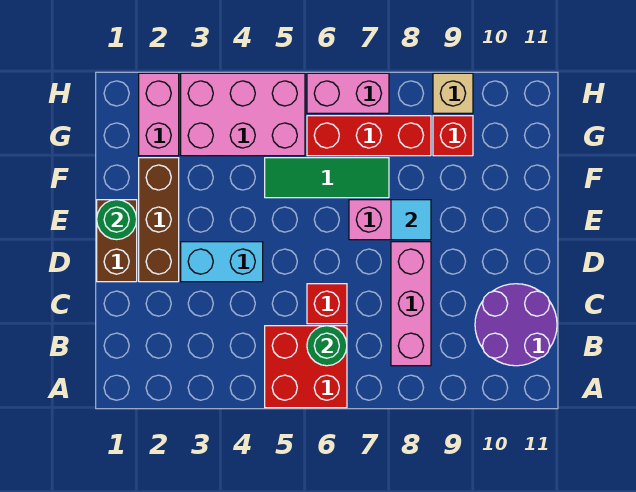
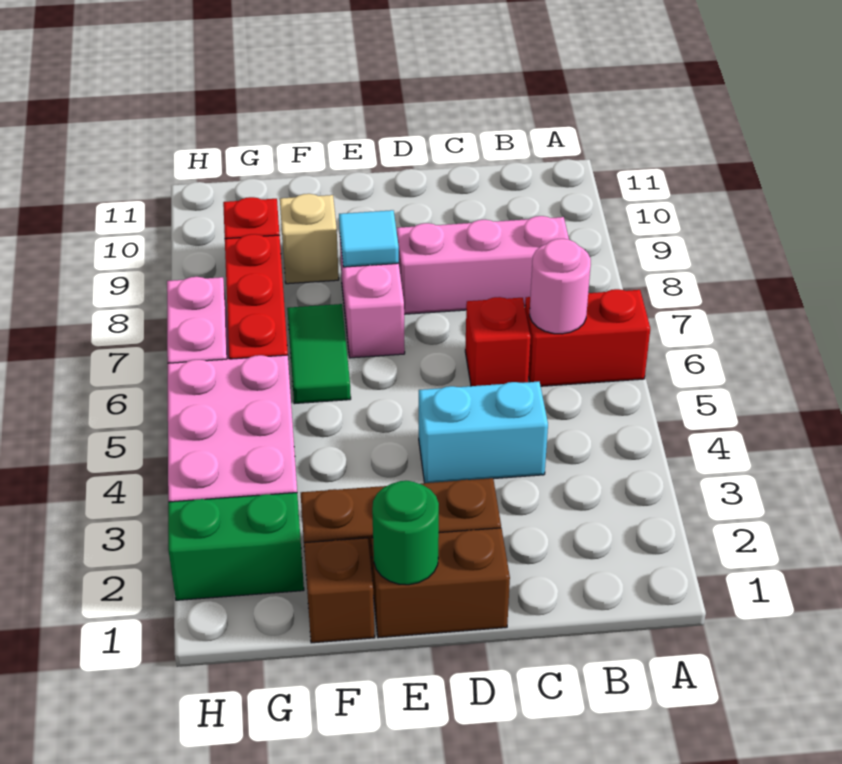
red 2x2 brick [265,326,347,408] -> red 1x2 brick [525,289,650,386]
green 1x1 round brick [307,326,347,366] -> pink 1x1 round brick [530,239,591,334]
purple 2x2 round brick [475,284,557,366] -> none
cyan 1x2 brick [181,242,263,282] -> cyan 1x2 brick turned to [419,382,548,483]
none -> brown 1x1 brick [304,538,375,643]
green 1x3 tile [265,158,389,198] -> green 1x2 tile [287,304,351,404]
pink 1x2 brick [139,73,179,156] -> green 1x2 brick [168,493,304,600]
tan 1x1 brick [433,73,473,113] -> tan 1x1 brick moved to [280,194,339,284]

